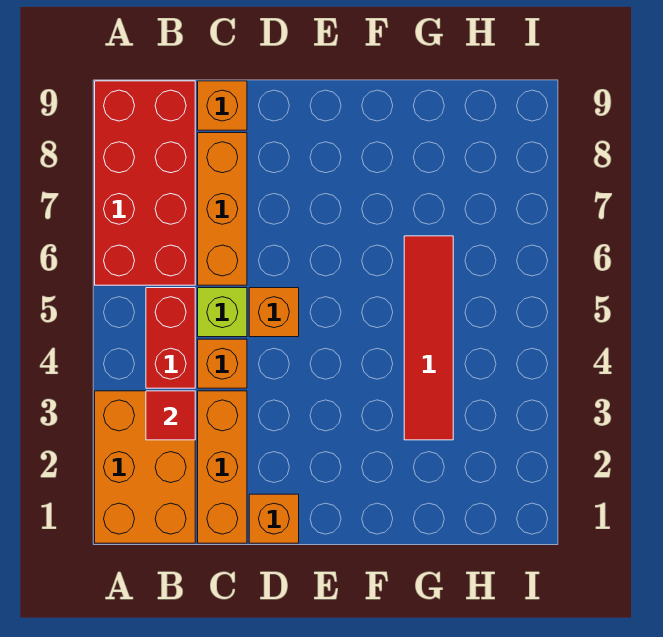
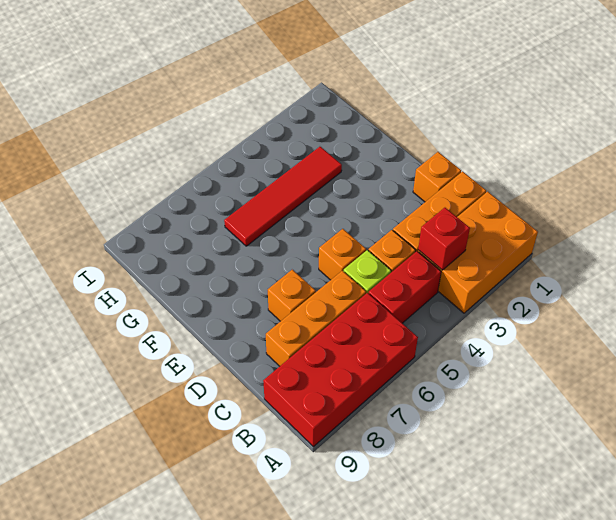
red 1x1 tile [146,391,195,440] -> red 1x1 brick [418,208,470,270]
orange 1x1 brick [198,81,247,130] -> orange 1x1 brick moved to [268,270,316,321]

